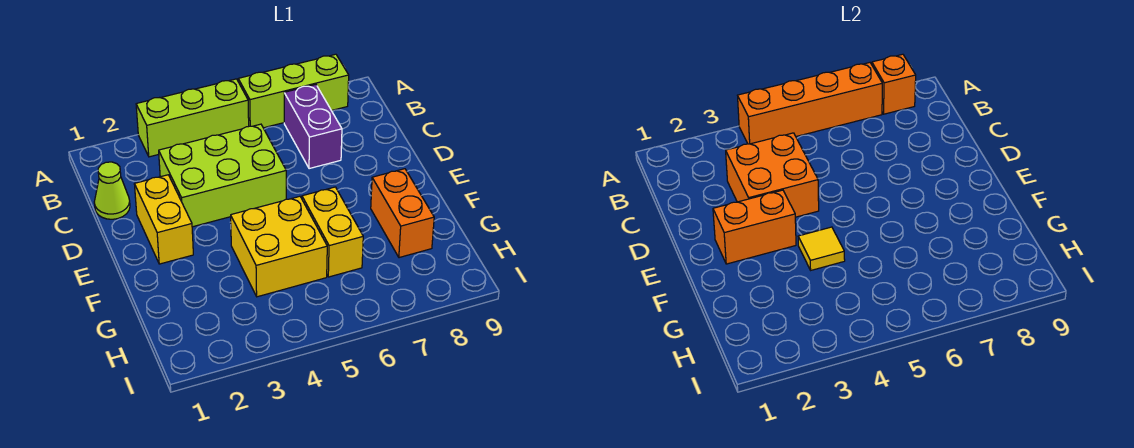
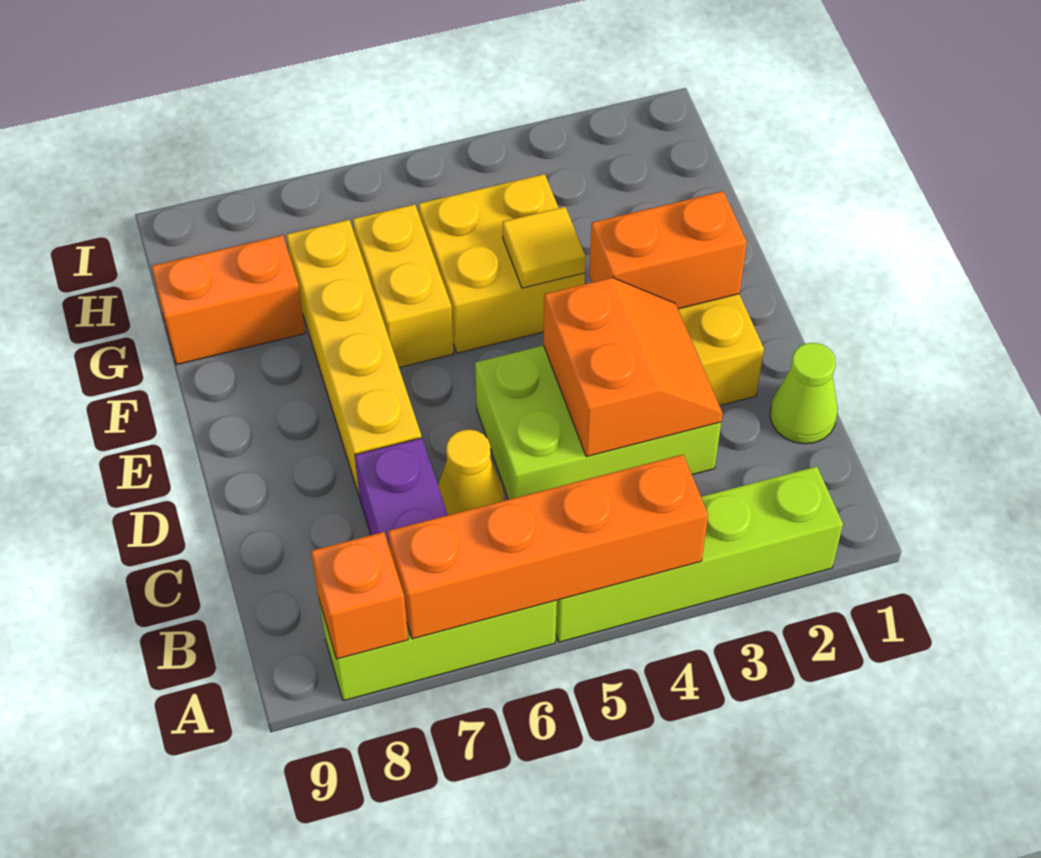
lime 1x3 brick [136,79,249,157] -> lime 1x4 brick [556,466,843,642]
orange 2x2 brick [726,133,819,217] -> orange 2x2 slope [543,278,723,457]
none -> yellow 1x1 cone [438,429,504,515]
none -> yellow 1x4 brick [287,220,421,497]
orange 1x2 brick [371,169,434,258] -> orange 1x2 brick turned to [152,235,305,365]

